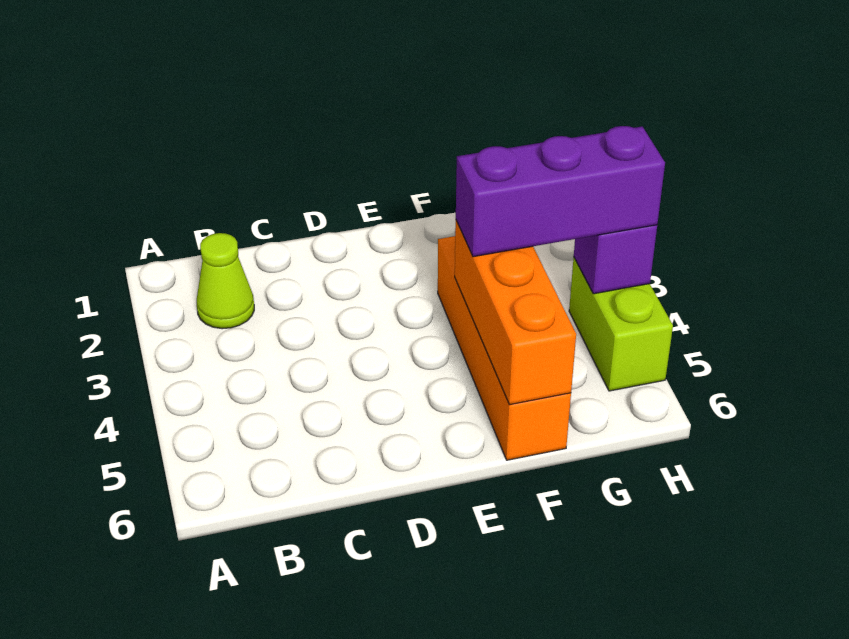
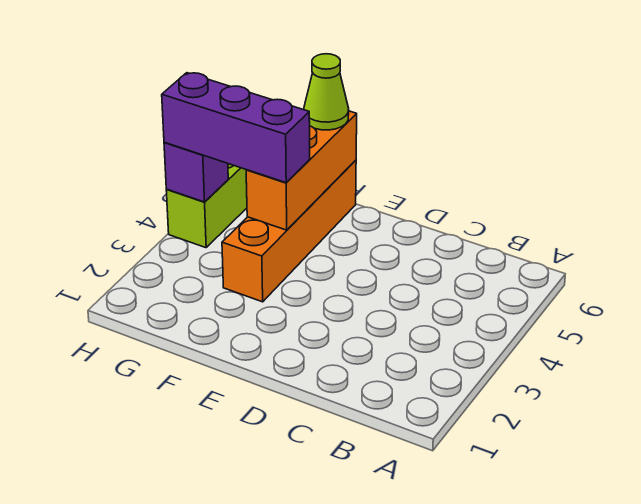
lime 1x1 cone [197,233,254,329] -> lime 1x1 cone moved to [304,54,349,130]

